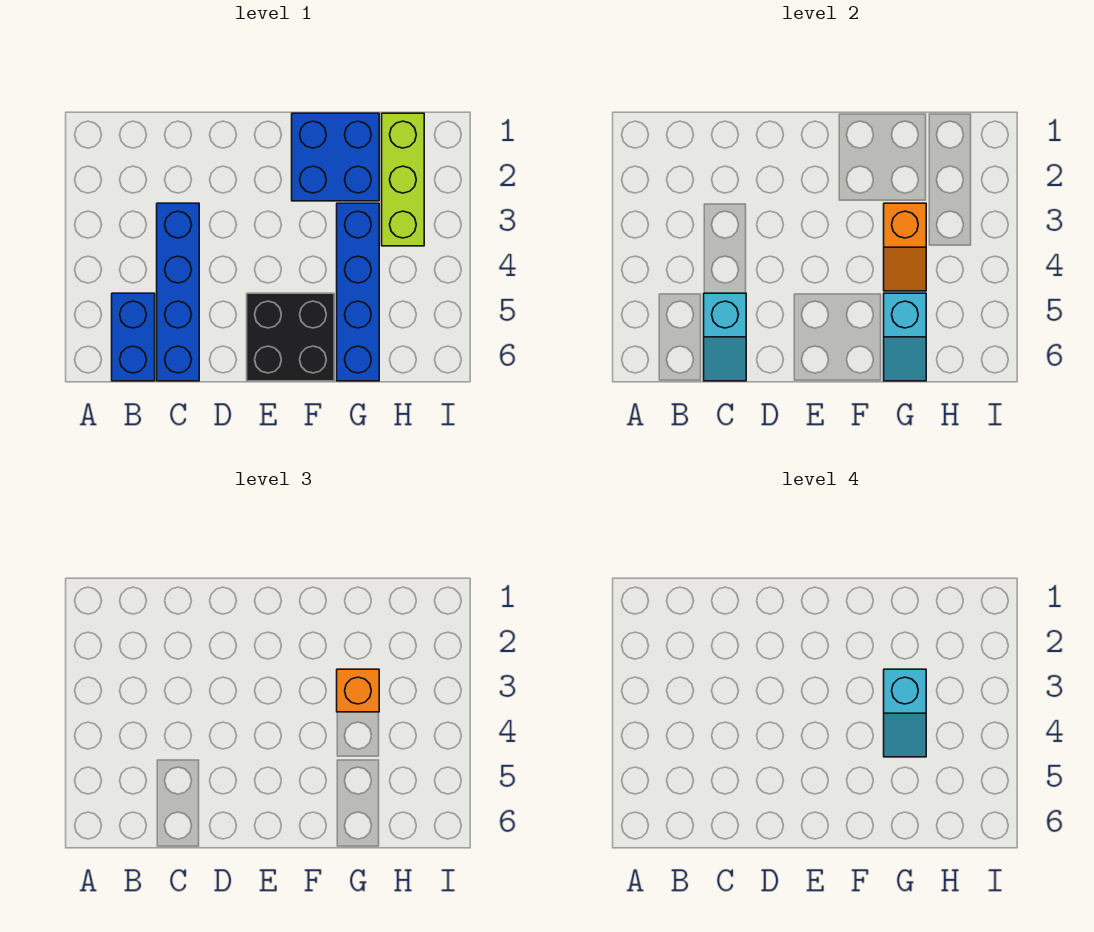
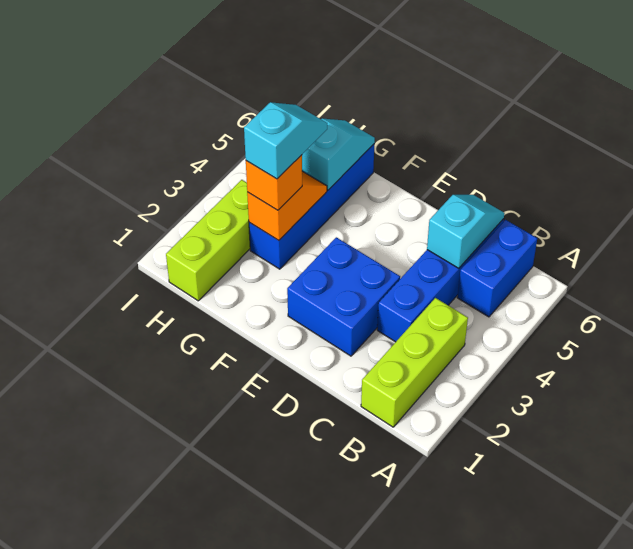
none -> lime 1x3 brick [361,298,468,427]
black 2x2 brick [247,293,334,381] -> none
blue 2x2 brick [292,113,379,201] -> blue 2x2 brick moved to [287,237,400,356]

